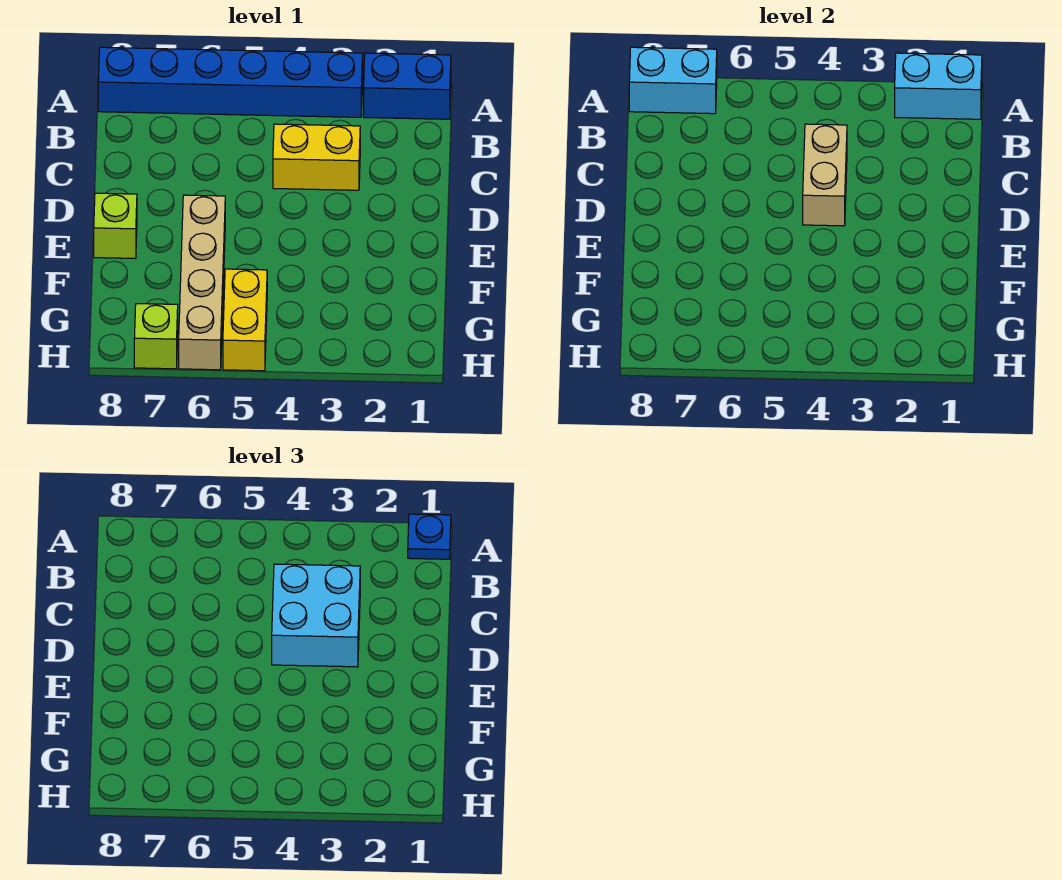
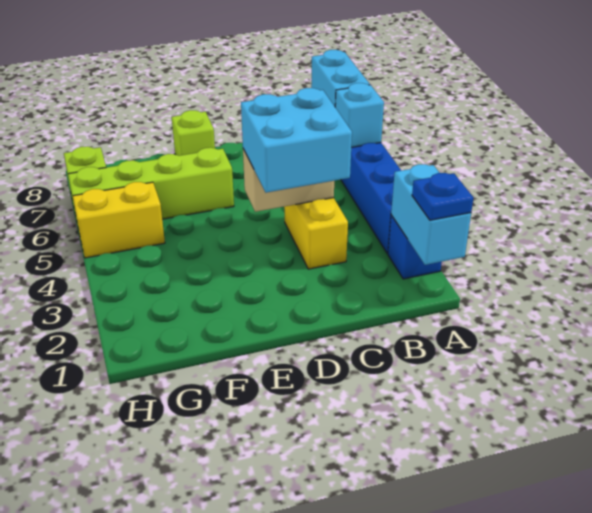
blue 1x2 brick [364,53,451,119] -> blue 1x1 brick [388,215,442,279]
none -> cyan 1x1 brick [335,83,384,147]
tan 1x4 brick [179,195,225,370] -> lime 1x4 brick [68,148,234,219]

